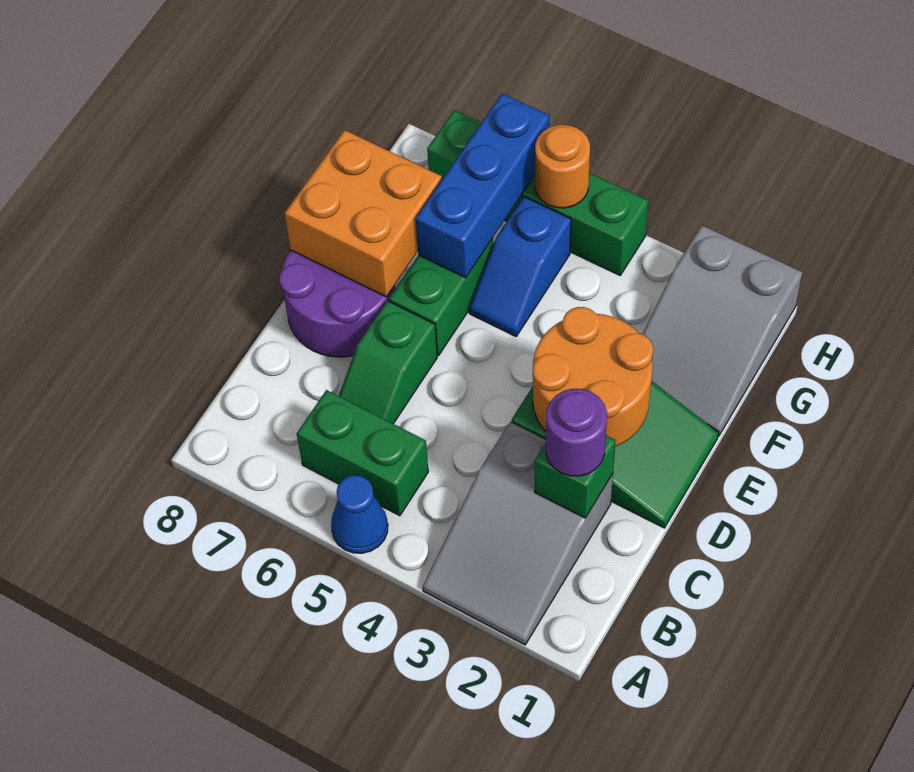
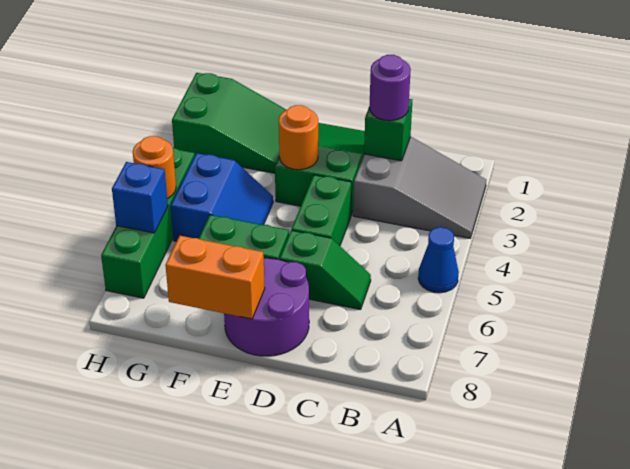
green 1x2 brick [297,390,428,516] -> green 1x2 brick moved to [292,175,352,246]
orange 2x2 round brick [533,307,653,447] -> orange 1x1 round brick [279,105,318,170]
orange 2x2 brick [284,130,442,297] -> orange 1x2 brick [165,236,265,319]
grey 2x3 slope [643,226,802,436] -> green 2x3 slope [172,73,286,173]
blue 1x2 slope [469,197,571,336] -> blue 2x2 slope [171,153,273,241]
blue 1x3 brick [416,94,550,278] -> blue 1x1 brick [112,162,168,233]

